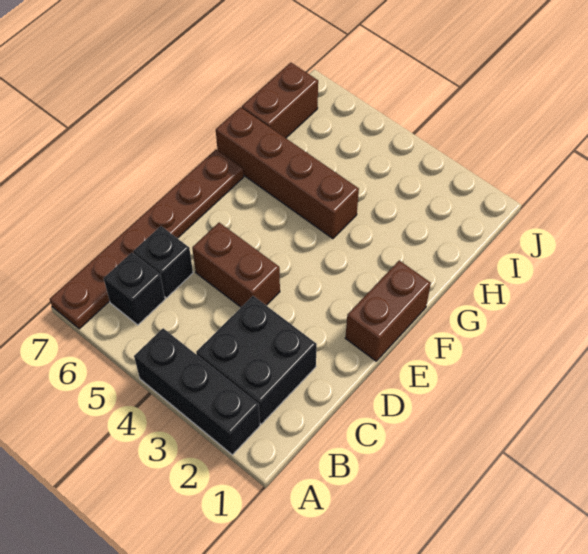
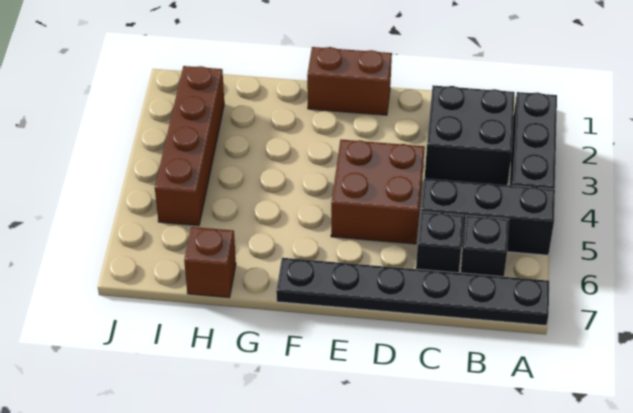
none -> black 1x3 brick [421,179,555,255]
brown 1x6 plate [50,150,244,329] -> black 1x6 plate [276,258,549,325]
brown 1x2 brick [192,223,280,307] -> brown 2x2 brick [331,140,425,244]
brown 1x4 brick [216,107,359,239] -> brown 1x4 brick moved to [155,66,224,226]
brown 1x2 brick [242,63,318,138] -> brown 1x1 brick [184,227,236,298]

